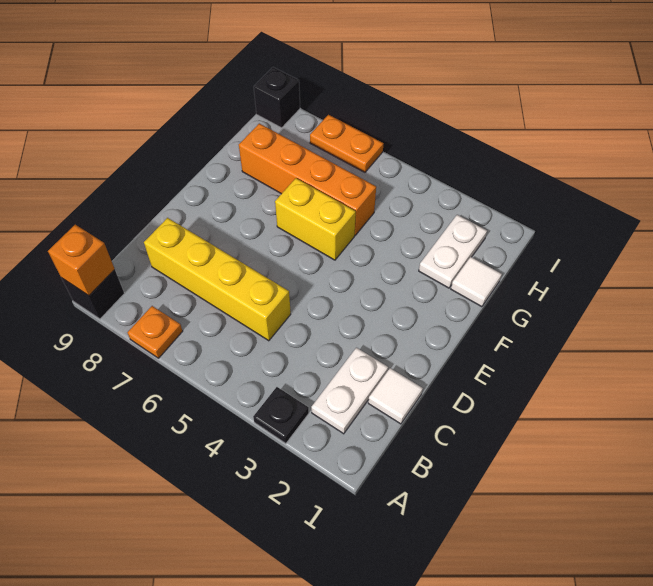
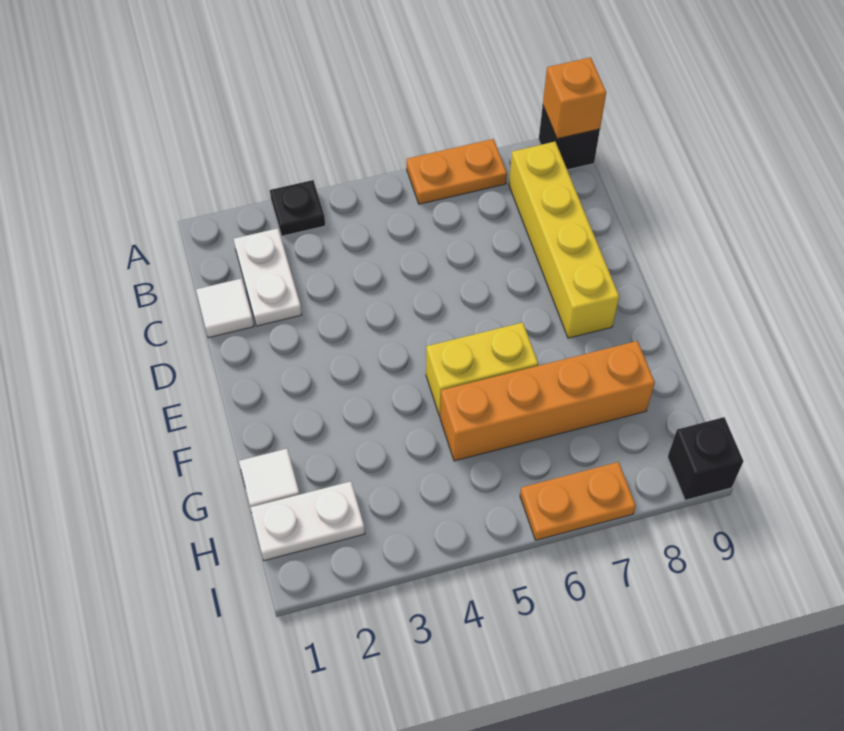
orange 1x1 plate [128,306,183,358] -> orange 1x2 plate [407,139,507,204]
yellow 1x4 brick [144,218,291,341] -> yellow 1x4 brick turned to [509,142,619,338]
white 1x2 plate [419,215,487,288] -> white 1x2 plate turned to [250,481,365,561]

